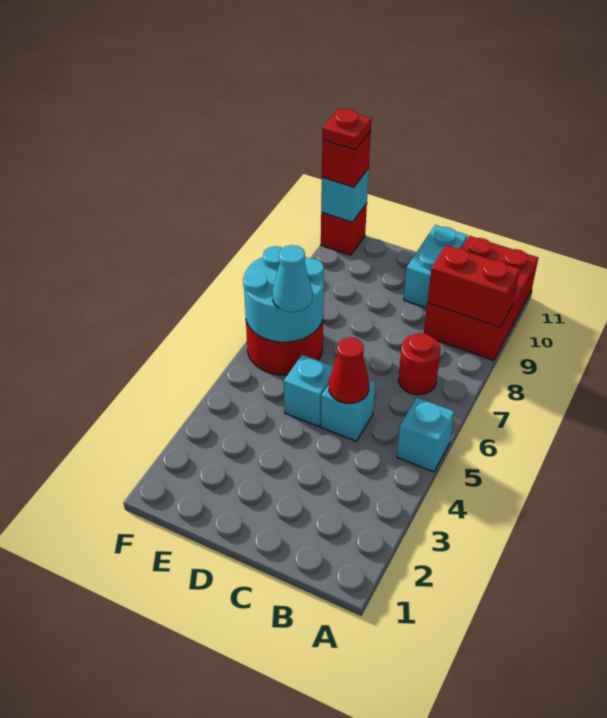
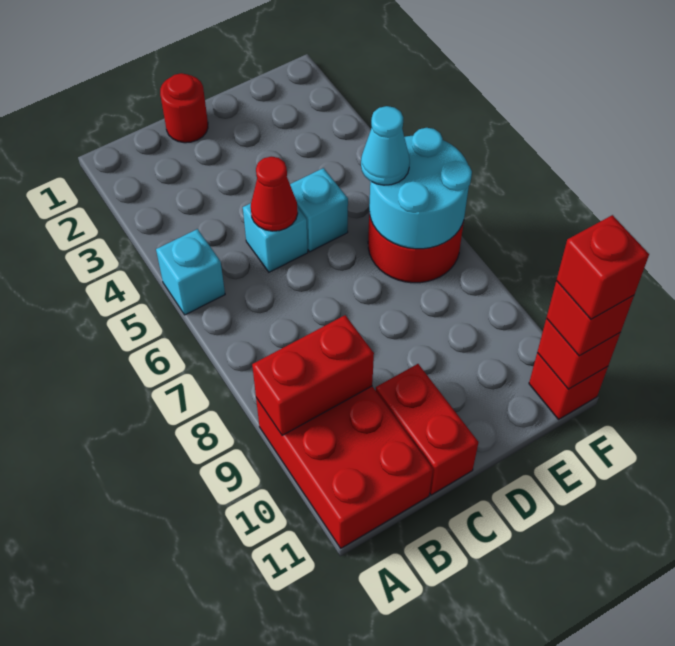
red 1x1 round brick [399,333,441,395] -> red 1x1 round brick moved to [160,73,208,143]
cyan 1x2 brick [404,225,468,308] -> red 1x2 brick [376,364,479,495]
cyan 1x1 brick [321,168,369,222] -> red 1x1 brick [537,318,621,389]
red 1x1 plate [322,109,372,150] -> red 1x1 brick [556,215,649,319]

